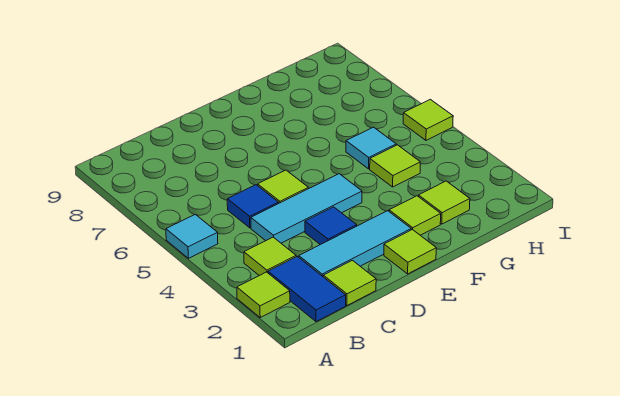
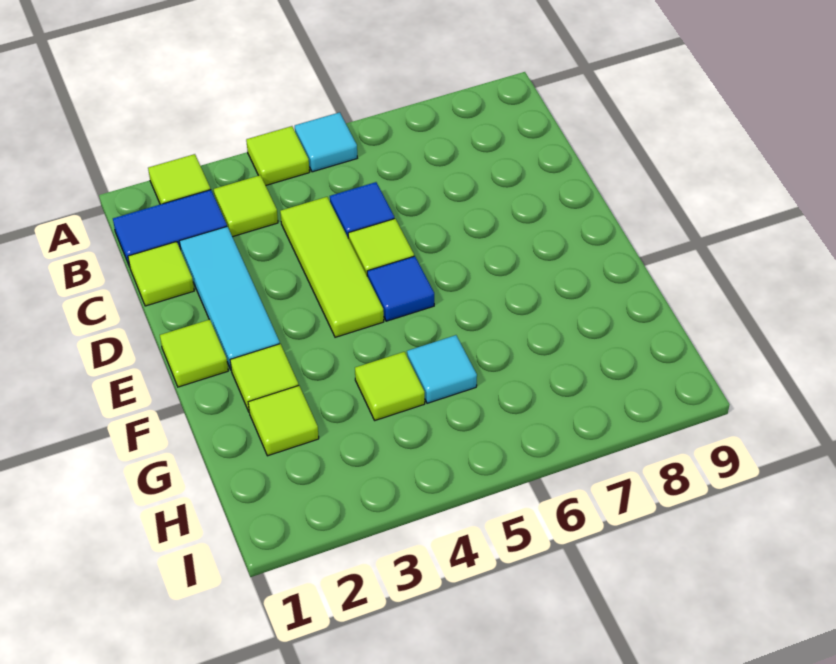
cyan 1x3 tile [251,174,362,243] -> lime 1x3 tile [280,197,384,337]
blue 1x1 tile [305,207,357,245] -> blue 1x1 tile moved to [367,256,434,321]
lime 1x1 tile [403,99,453,140] -> lime 1x1 tile moved to [246,126,310,185]

